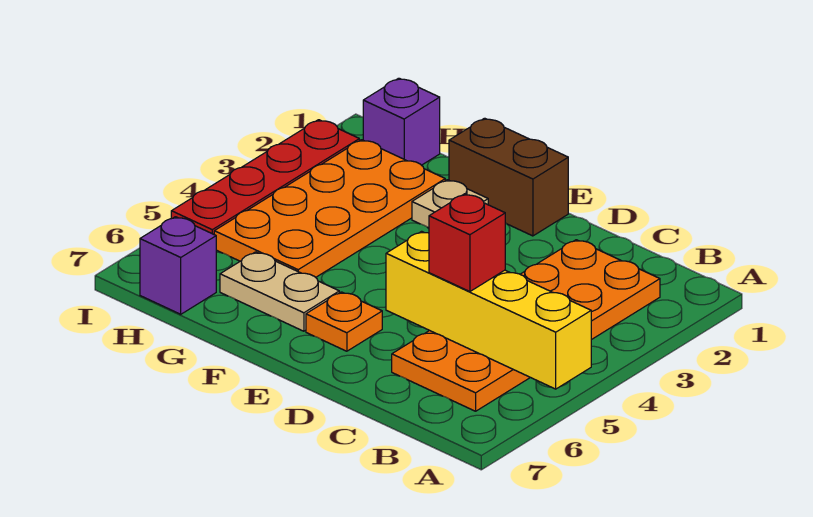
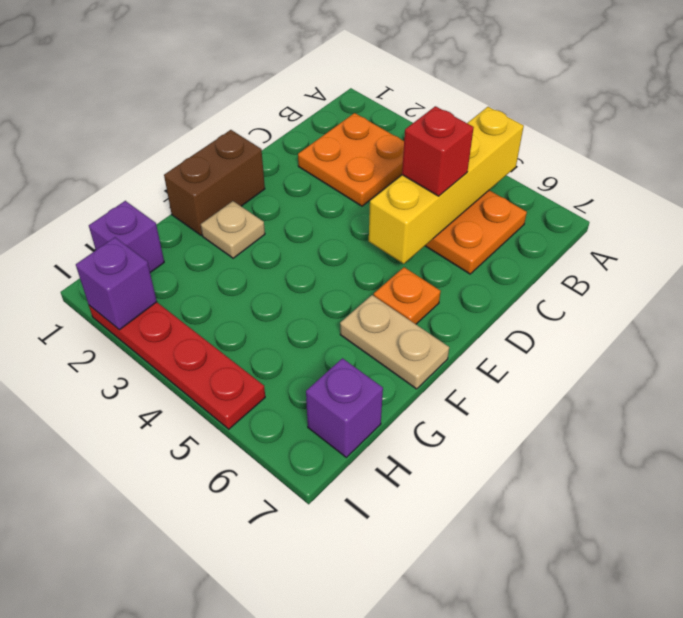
tan 1x2 plate [220,252,339,331] -> tan 1x2 plate turned to [340,295,449,389]
orange 2x4 plate [214,140,445,277] -> none
none -> purple 1x1 brick [76,237,157,330]

